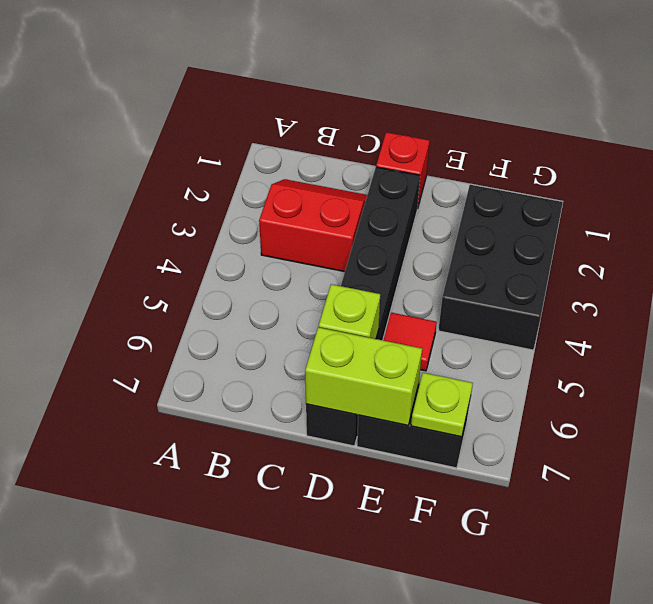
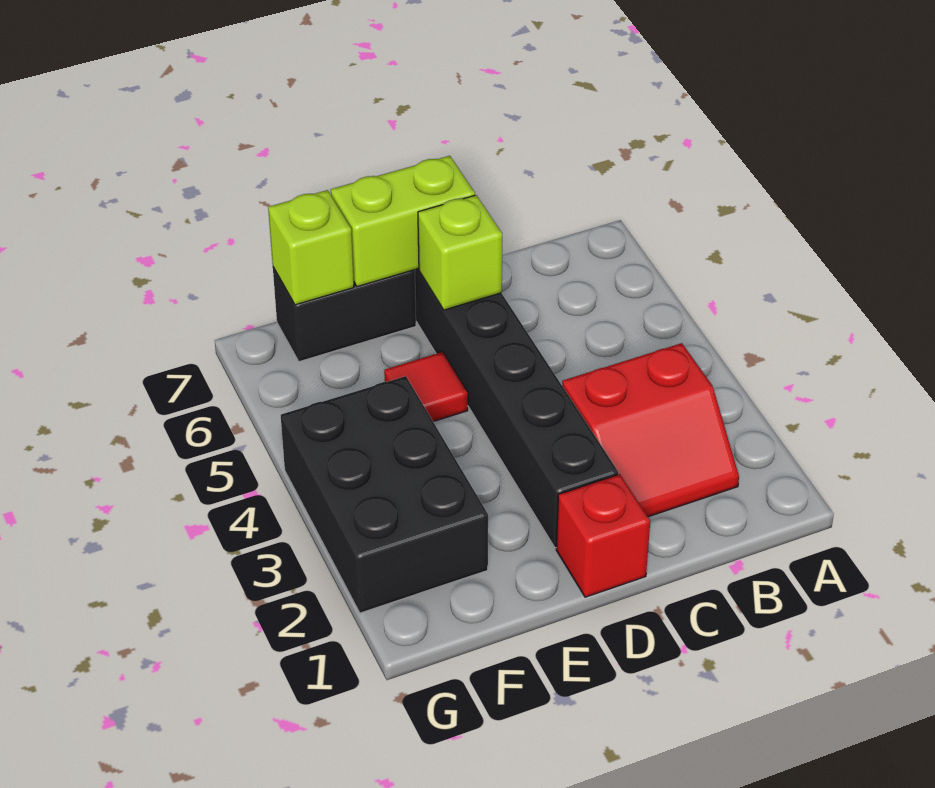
lime 1x1 plate [411,373,473,437] -> lime 1x1 brick [268,190,354,305]

